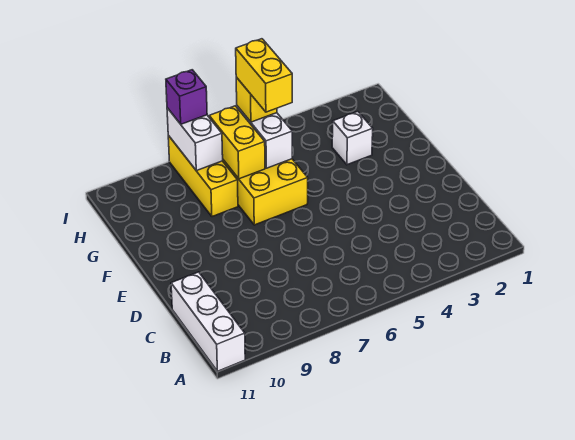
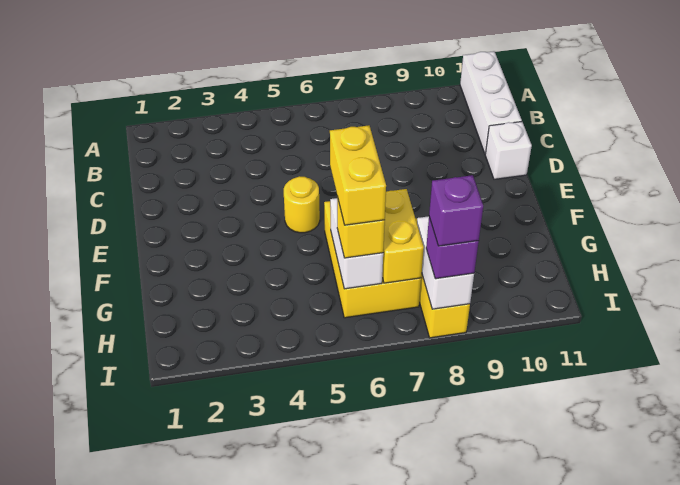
none -> yellow 1x1 round brick [284,176,320,233]
white 1x1 brick [332,112,373,165] -> white 1x1 brick moved to [485,122,532,179]
none -> purple 1x1 brick [429,175,483,246]

